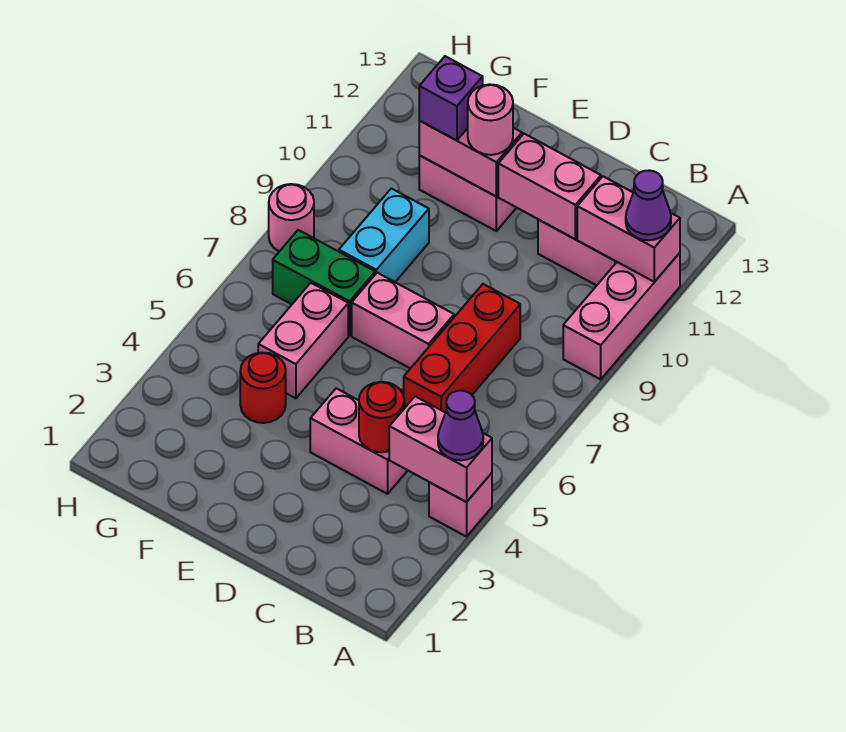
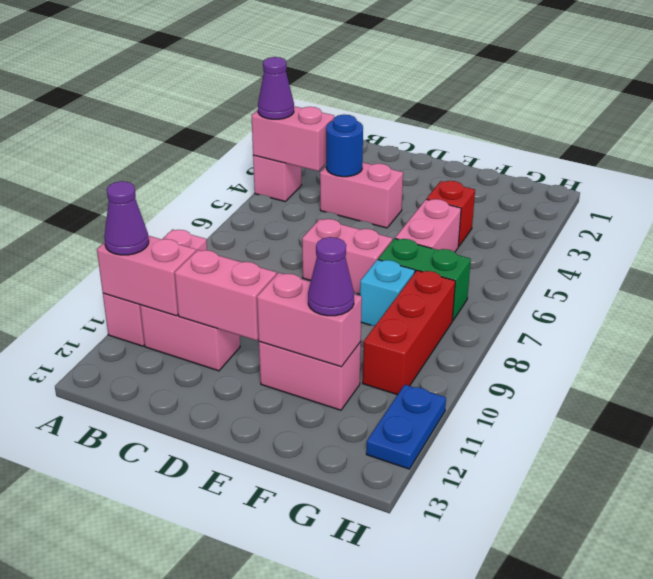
red 1x1 round brick [359,382,404,452] -> blue 1x1 round brick [326,115,363,177]
red 1x3 brick [404,284,520,412] -> red 1x3 brick moved to [363,270,455,395]
pink 1x1 round brick [468,84,513,155] -> none
red 1x1 round brick [240,353,286,423] -> red 1x1 brick [427,181,475,247]
cyan 1x2 brick [339,188,429,282] -> cyan 1x1 brick [360,260,415,326]
purple 1x1 brick [419,56,483,141] -> purple 1x1 cone [308,237,354,316]
pink 1x1 round brick [269,184,314,252] -> none
none -> blue 1x2 plate [366,385,446,469]

